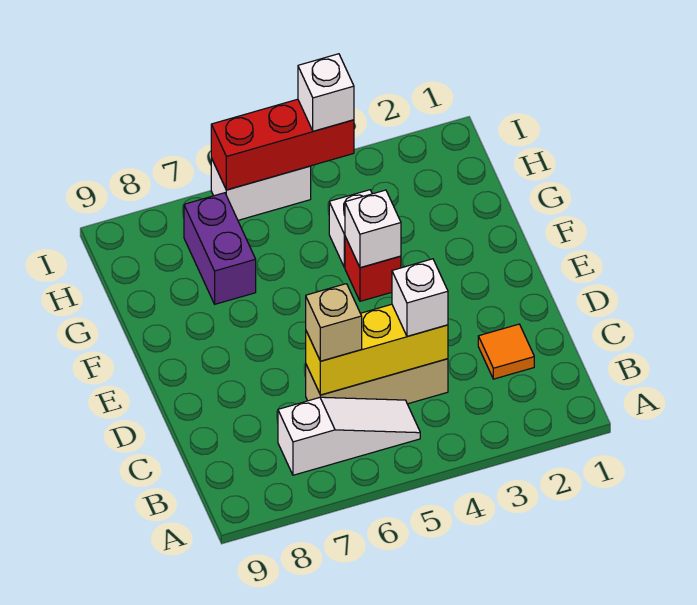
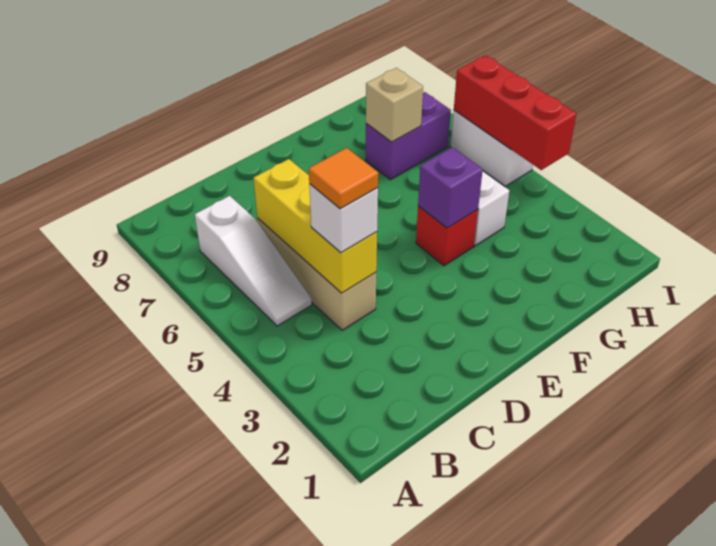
orange 1x1 tile [478,324,534,379] -> orange 1x1 tile moved to [309,148,378,209]
tan 1x1 brick [306,284,362,361] -> tan 1x1 brick moved to [366,68,423,142]
white 1x1 brick [345,190,401,268] -> purple 1x1 brick [418,147,483,228]
white 1x1 brick [298,54,354,131] -> none

